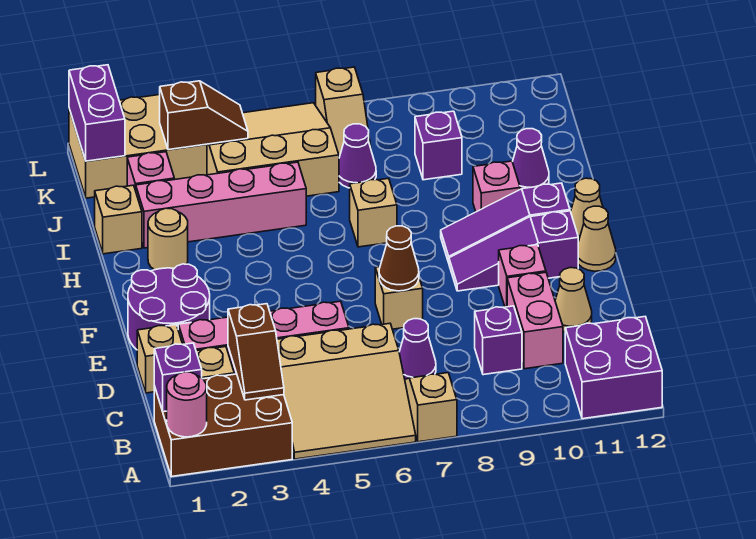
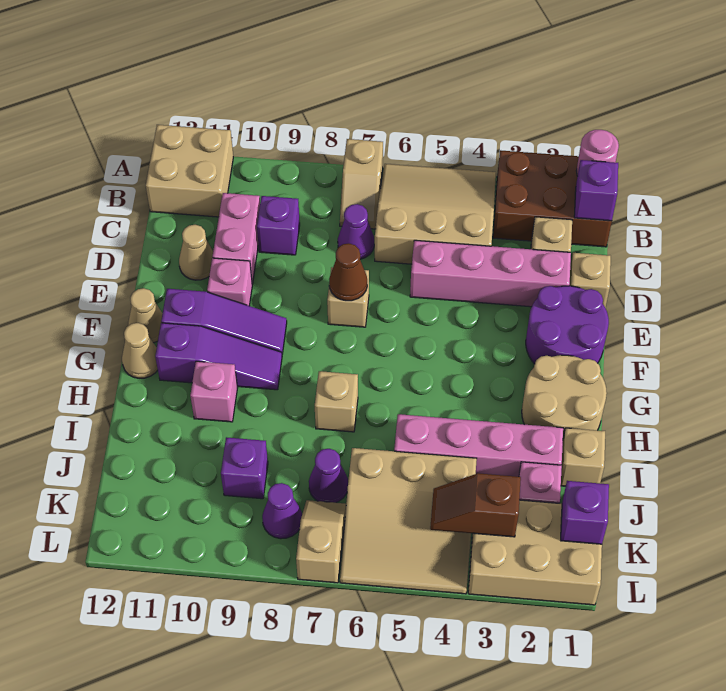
purple 2x2 brick [565,317,662,419] -> tan 2x2 brick [146,125,233,217]
brown 1x2 slope [228,304,284,400] -> none
tan 1x1 round brick [148,208,188,270] -> tan 2x2 round brick [522,355,607,437]
purple 1x1 cone [512,129,549,189] -> purple 1x1 cone moved to [262,483,302,539]
purple 1x2 brick [69,65,125,161] -> purple 1x1 brick [561,481,609,544]

